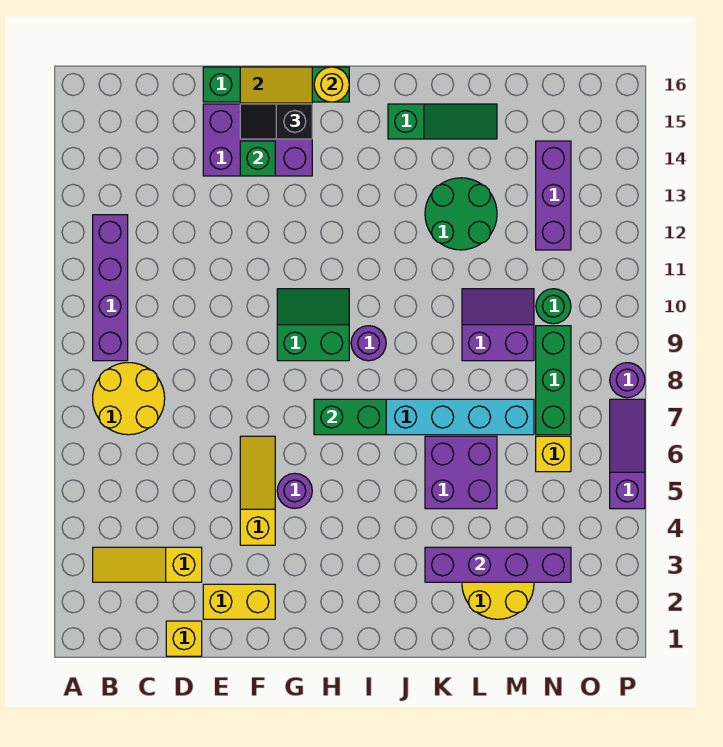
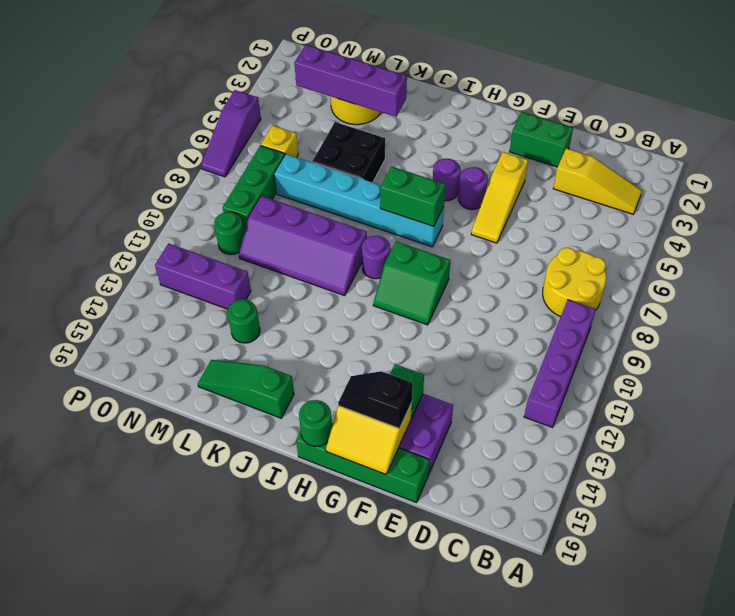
yellow 1x1 brick [166,621,202,656] -> none
yellow 1x2 brick [203,584,275,619] -> green 1x2 brick [510,112,573,167]
black 1x2 slope [240,104,312,139] -> black 1x2 slope turned to [338,371,413,429]
yellow 1x1 round brick [314,67,349,102] -> green 1x1 round brick [299,400,332,447]
purple 2x2 brick [425,436,497,509] -> black 2x2 brick [312,122,385,182]
green 2x2 round brick [425,178,497,250] -> green 1x1 round brick [228,299,260,343]
purple 2x2 slope [462,289,534,361] -> purple 2x4 slope [239,196,367,296]
purple 1x3 brick [536,141,571,250] -> purple 1x3 brick turned to [155,244,251,309]
purple 1x1 round brick [610,363,645,398] -> purple 1x1 round brick moved to [433,159,461,201]

